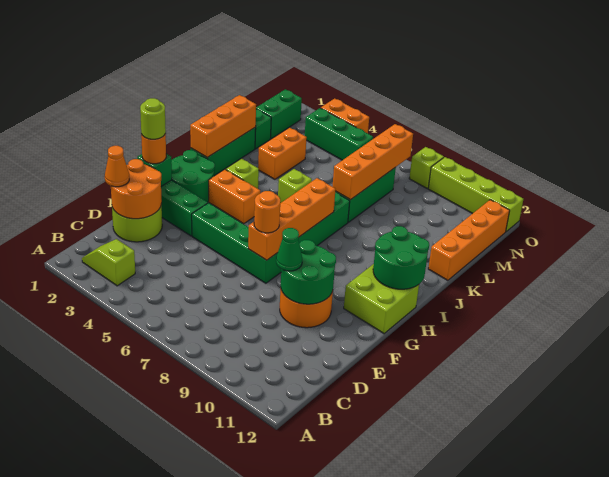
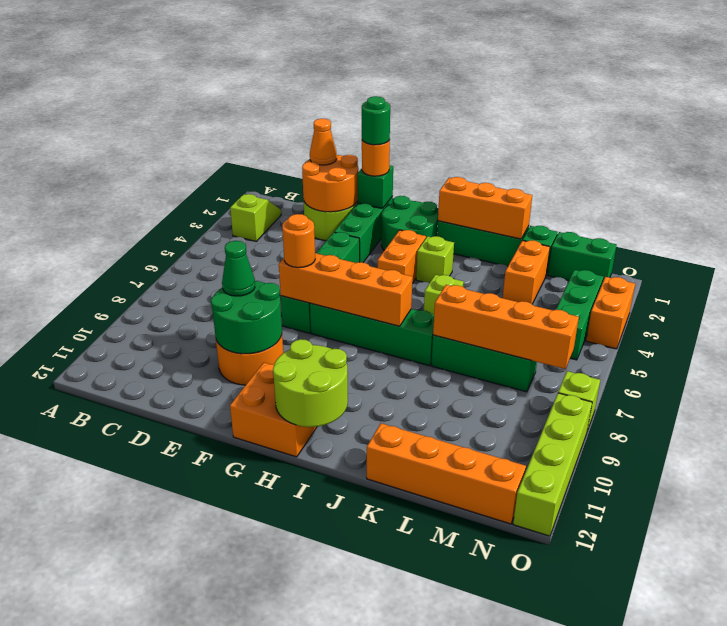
lime 1x1 round brick [140,98,166,139] -> green 1x1 round brick [362,96,390,145]
lime 2x2 brick [344,264,419,334] -> orange 2x2 brick [230,363,317,457]
green 2x2 round brick [373,226,429,289] -> lime 2x2 round brick [273,339,348,427]
orange 1x2 brick [258,128,307,179] -> orange 1x2 brick turned to [503,241,550,304]

